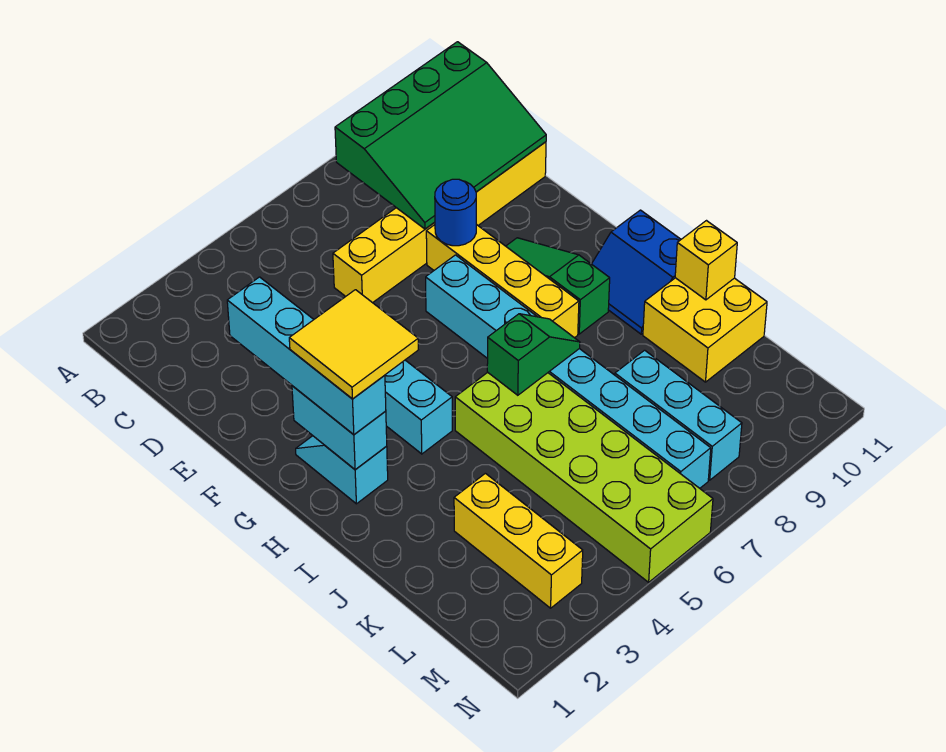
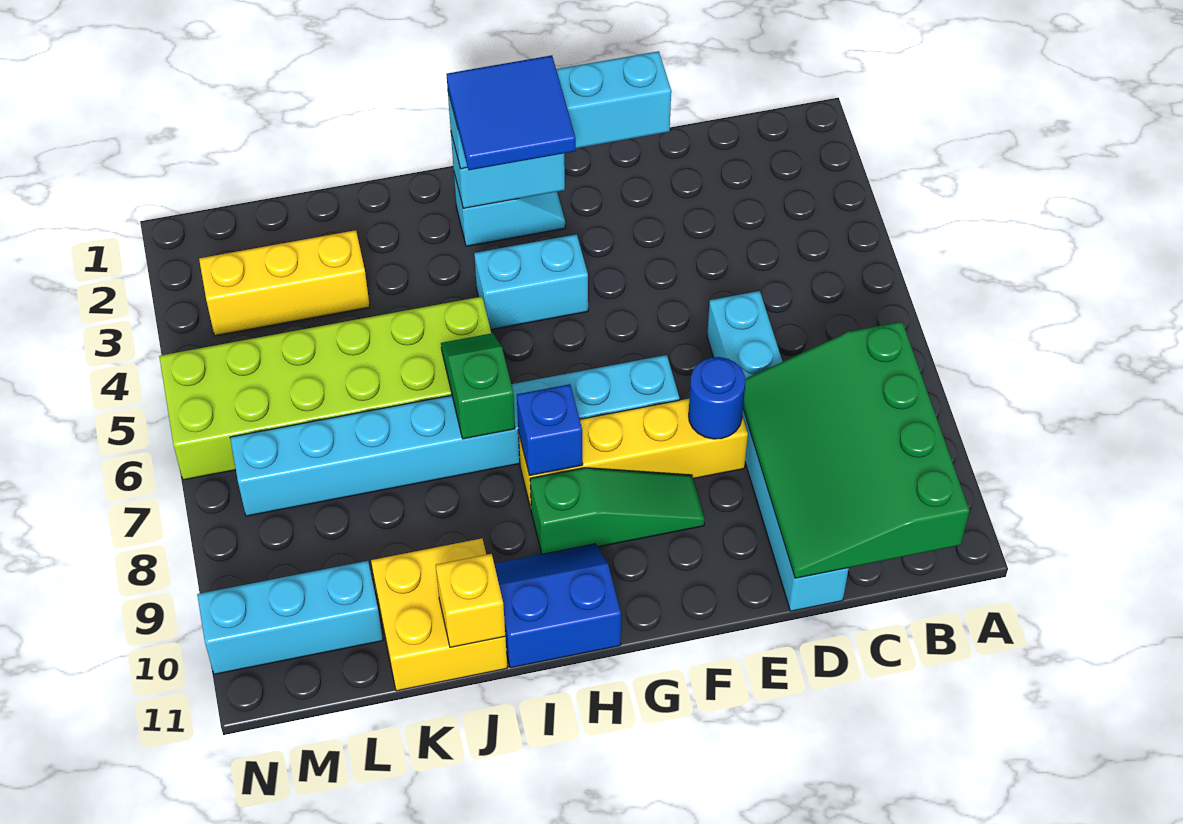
yellow 1x6 brick [333,142,546,303] -> cyan 1x6 brick [707,291,849,611]
yellow 2x2 tile [289,290,418,399] -> blue 2x2 tile [447,55,576,170]
none -> blue 1x1 brick [517,384,583,476]
green 1x2 slope [487,314,580,395] -> green 1x2 slope turned to [441,333,515,439]
cyan 1x3 brick [615,350,742,480] -> cyan 1x3 brick moved to [197,561,383,674]

